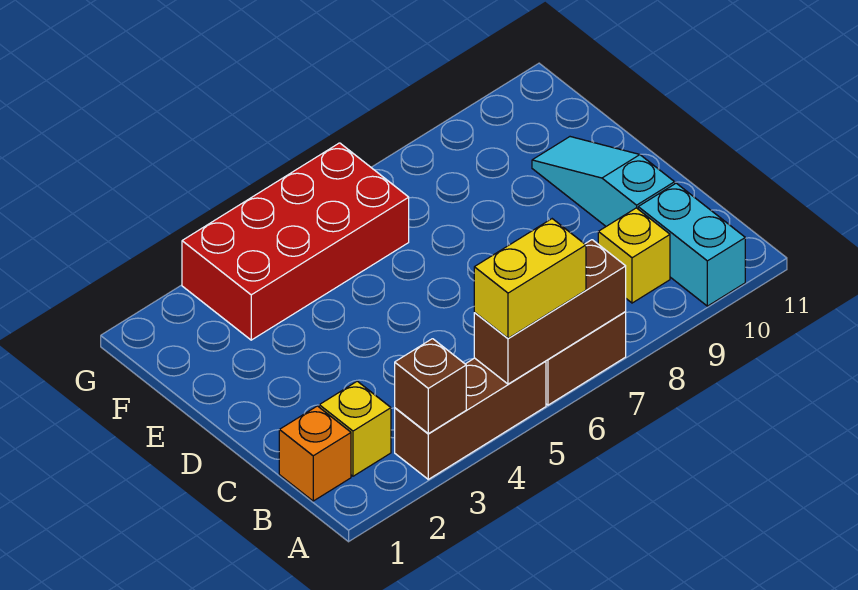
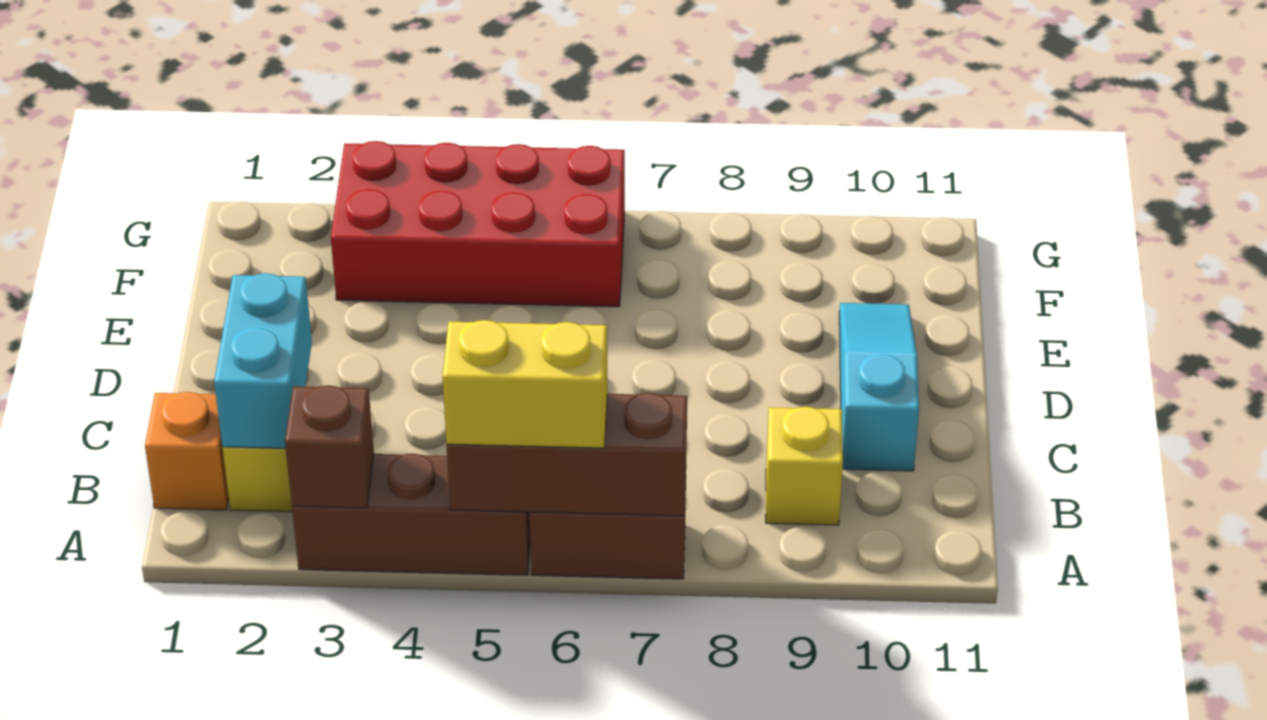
cyan 1x2 brick [638,183,745,306] -> cyan 1x2 brick moved to [214,273,312,448]

